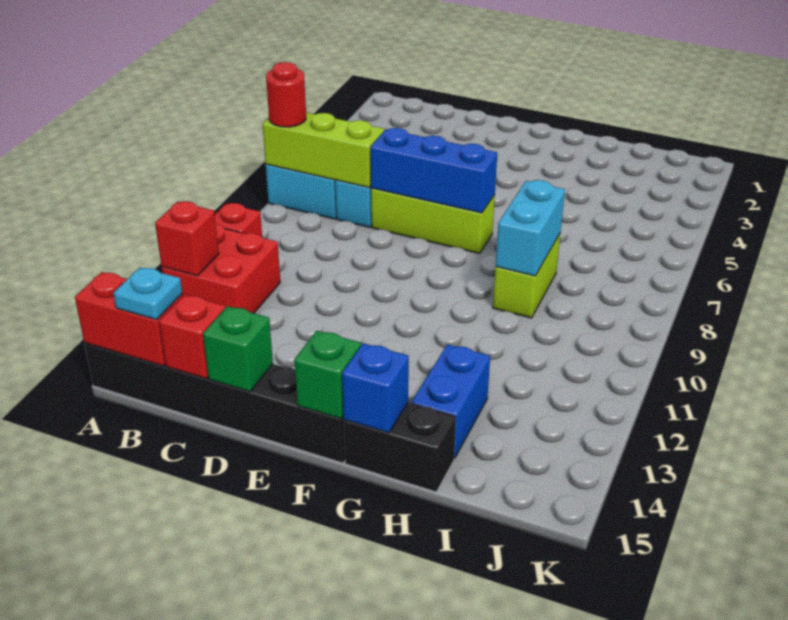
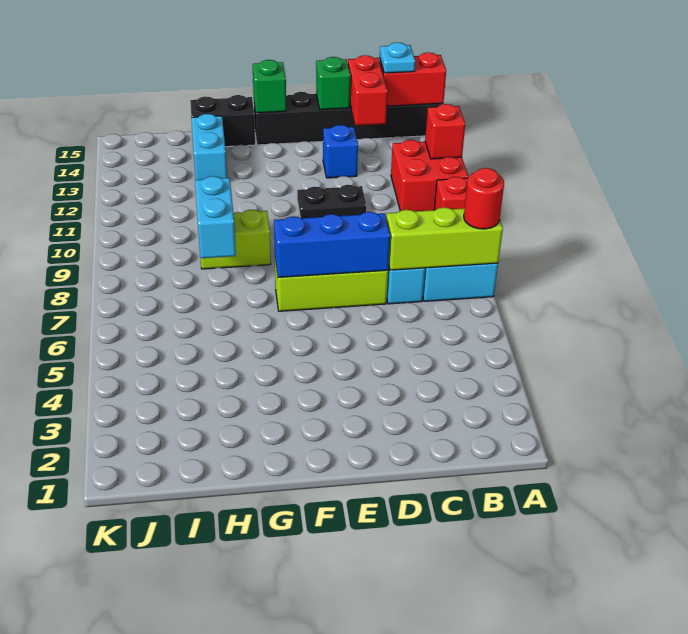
red 1x1 brick [159,295,225,379] -> red 1x2 brick [348,55,388,125]
none -> black 1x2 plate [297,185,366,218]
blue 1x1 brick [342,343,409,433] -> blue 1x1 brick moved to [323,125,358,178]
lime 1x2 brick [493,234,560,318] -> lime 1x2 brick turned to [201,209,271,269]
blue 1x2 brick [411,344,490,458] -> cyan 1x2 brick [191,114,227,180]

